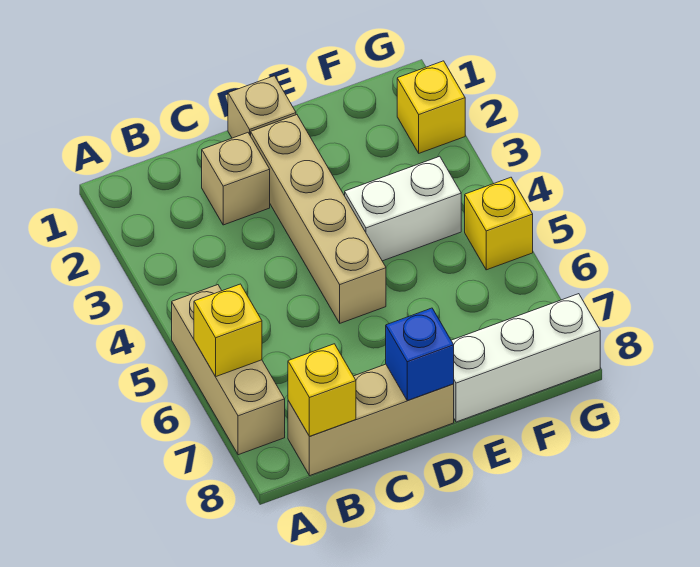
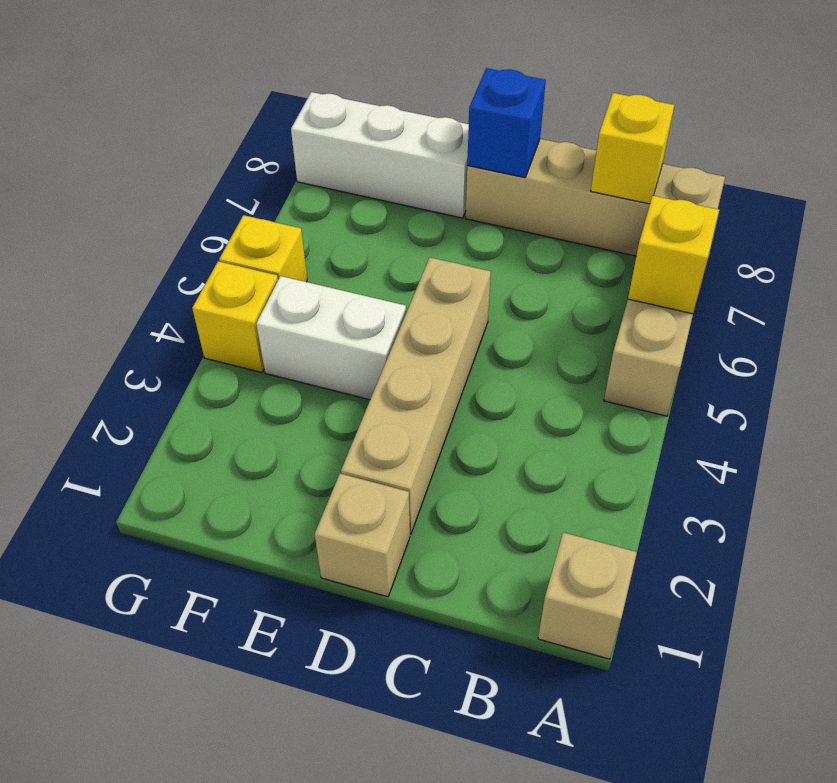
tan 1x3 brick [288,364,454,476] -> tan 1x4 brick [466,139,725,256]
tan 1x1 brick [202,133,270,225] -> tan 1x1 brick moved to [538,532,637,659]
yellow 1x1 brick [397,61,465,153] -> yellow 1x1 brick moved to [192,261,278,373]

